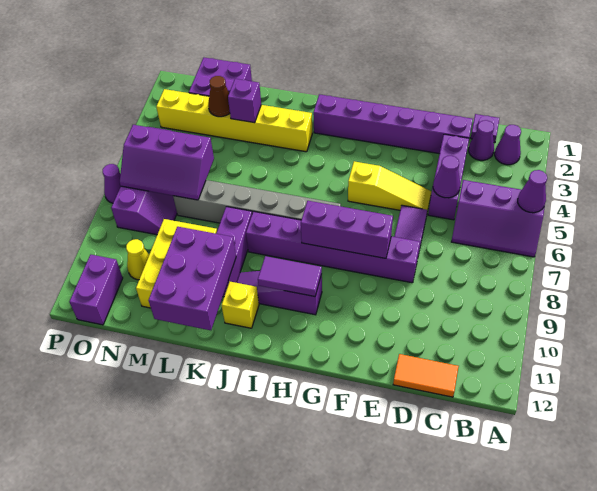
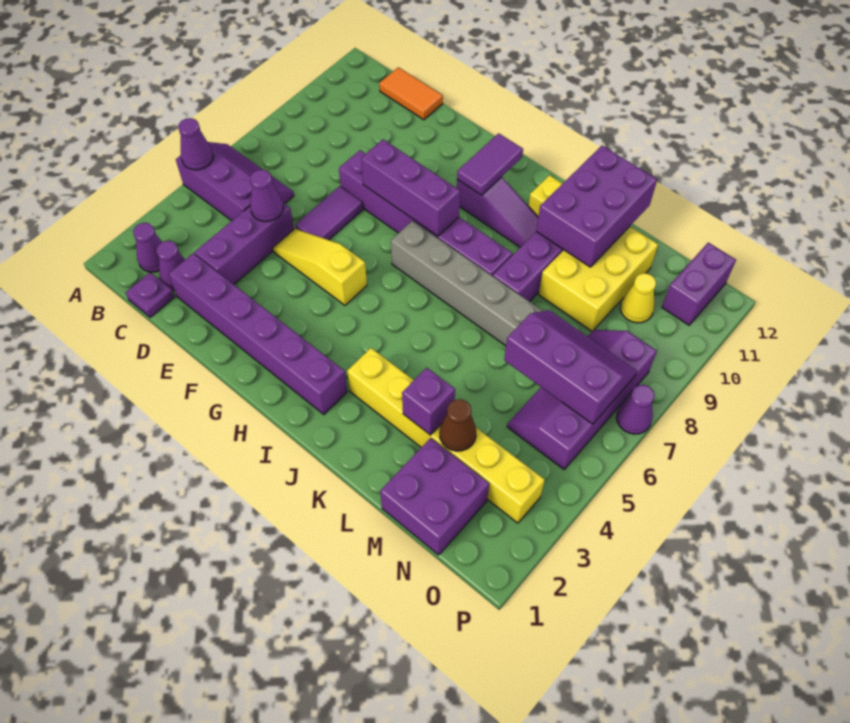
purple 1x2 tile [258,256,322,297] -> purple 1x2 tile turned to [457,133,523,195]

